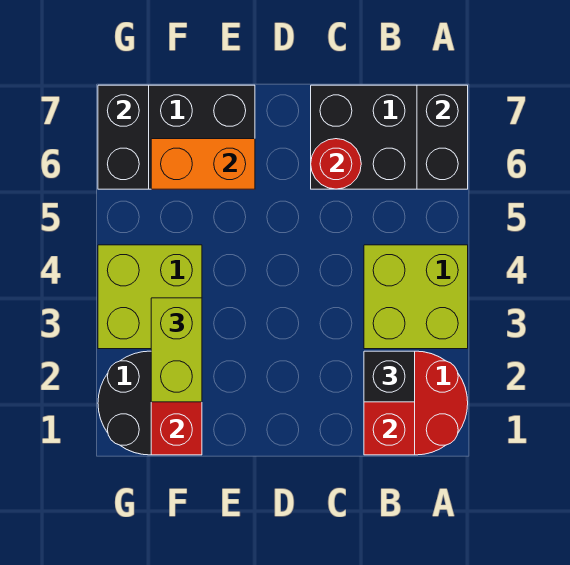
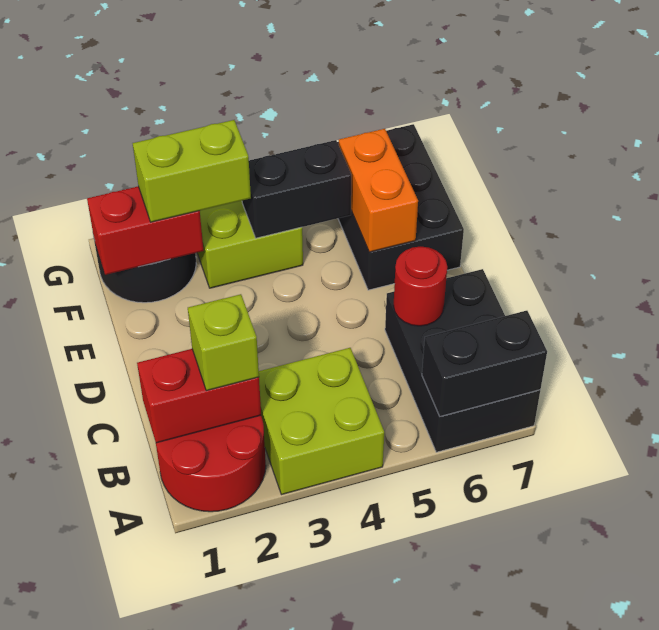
black 1x1 brick [364,351,415,402] -> lime 1x1 brick [188,294,259,391]
black 1x2 brick [98,85,149,189] -> black 1x2 brick moved to [242,140,351,238]

